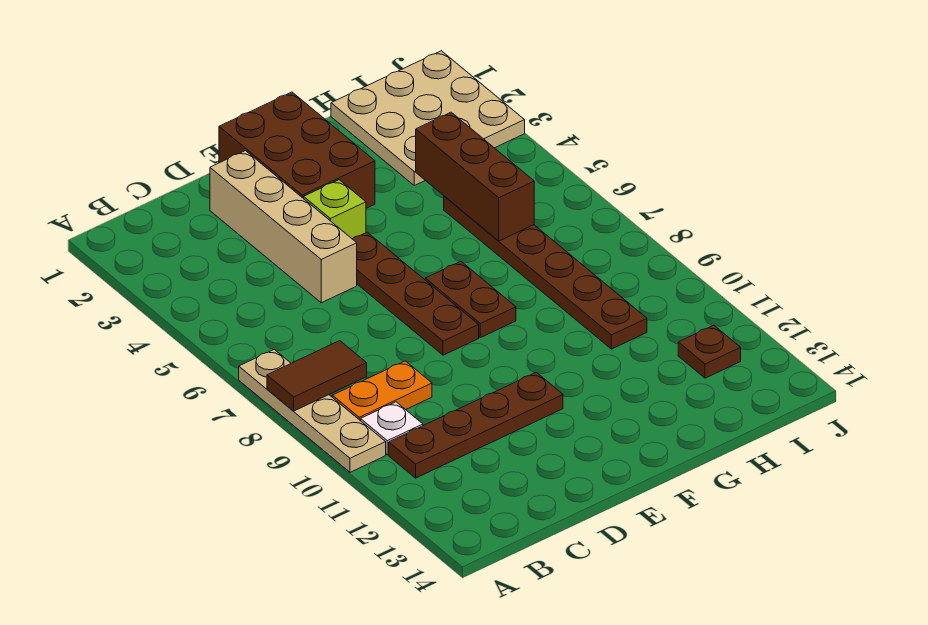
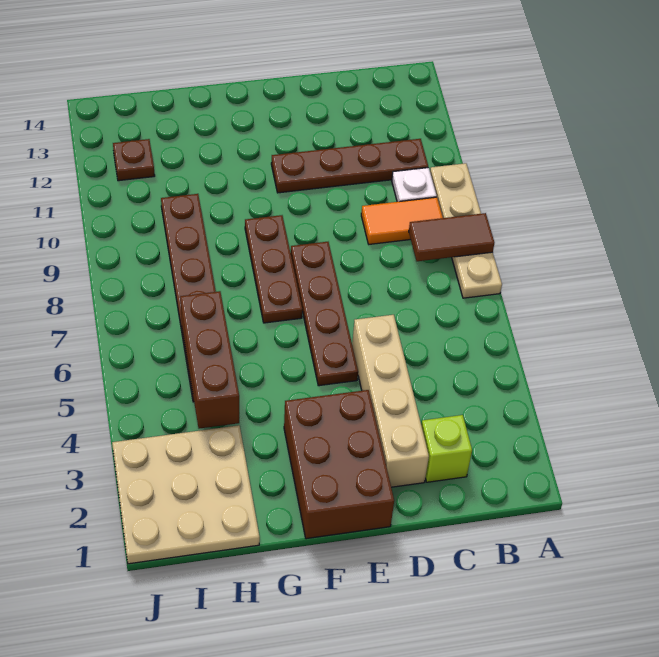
orange 1x2 plate [332,361,432,421] -> orange 1x2 tile [361,197,443,244]
lime 1x1 brick [304,180,366,239] -> lime 1x1 brick moved to [421,415,472,482]
brown 1x2 plate [425,261,516,338] -> brown 1x3 plate [245,215,302,323]

